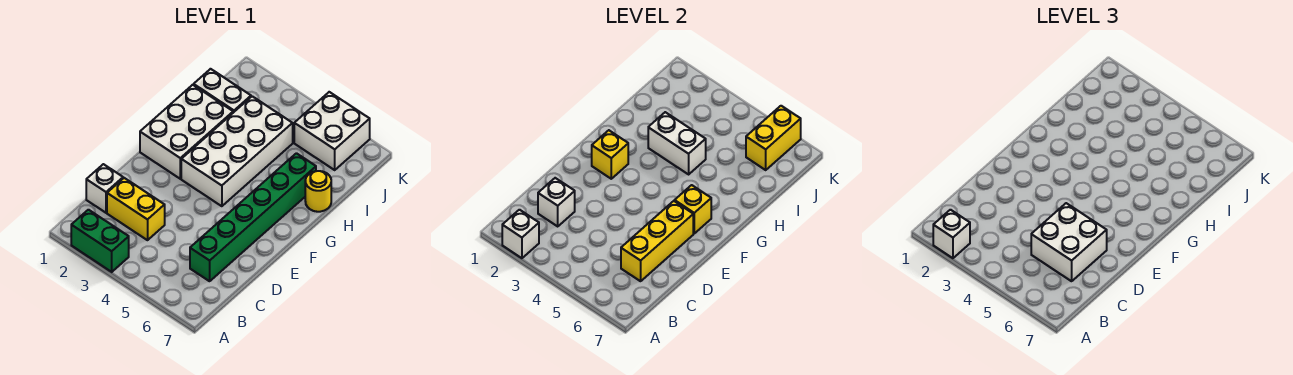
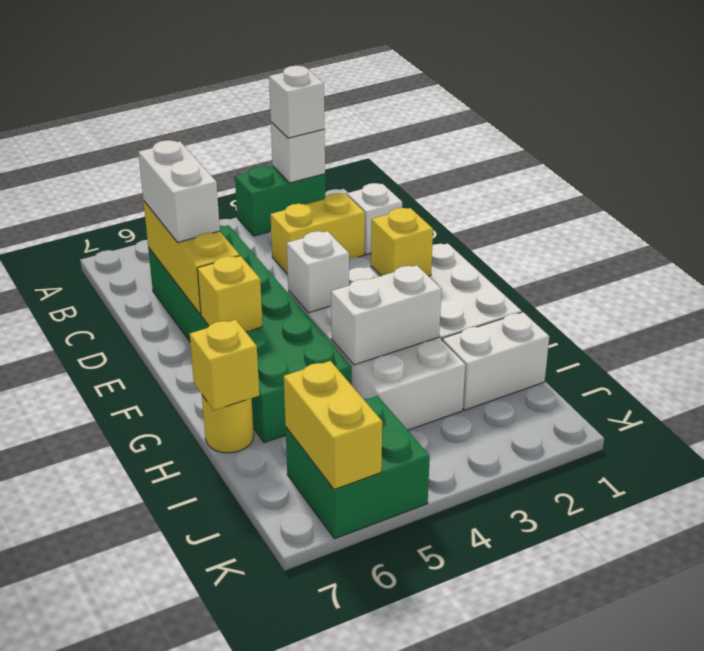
white 1x1 brick [538,178,575,226] -> white 1x1 brick moved to [287,231,349,313]
white 2x2 brick [1031,203,1107,281] -> white 1x2 brick [138,140,220,242]
green 1x6 brick [190,153,316,281] -> green 2x6 brick [148,225,352,443]
none -> yellow 1x1 brick [190,320,259,411]
white 2x2 brick [294,92,370,170] -> green 2x2 brick [286,396,430,539]

